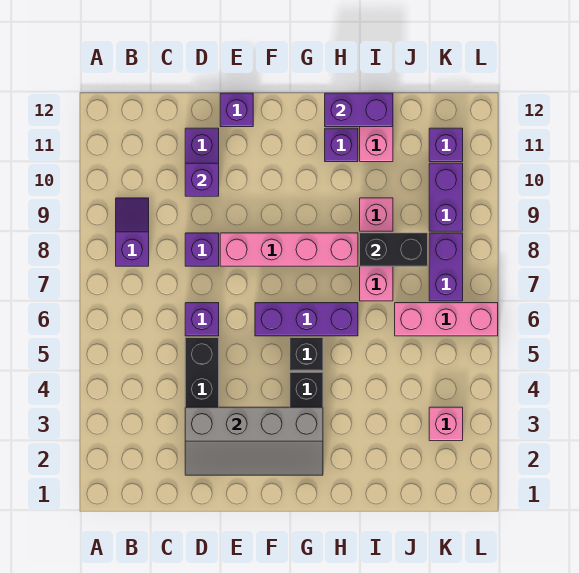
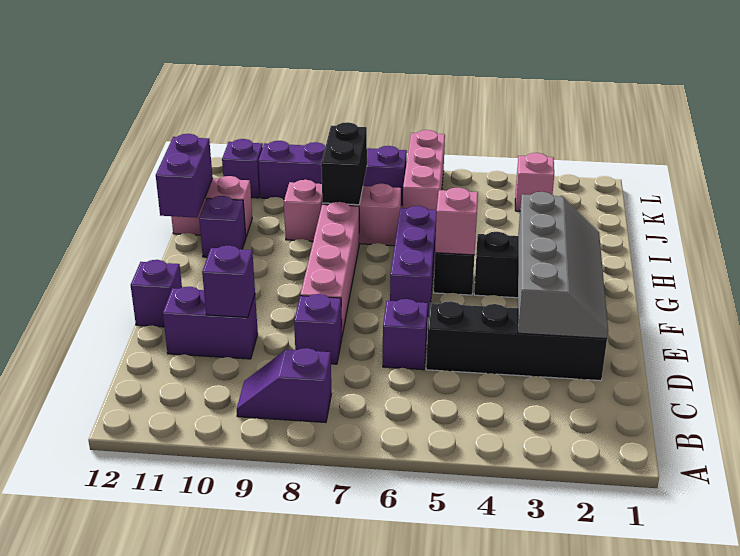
none -> pink 1x1 brick [435,187,478,255]

